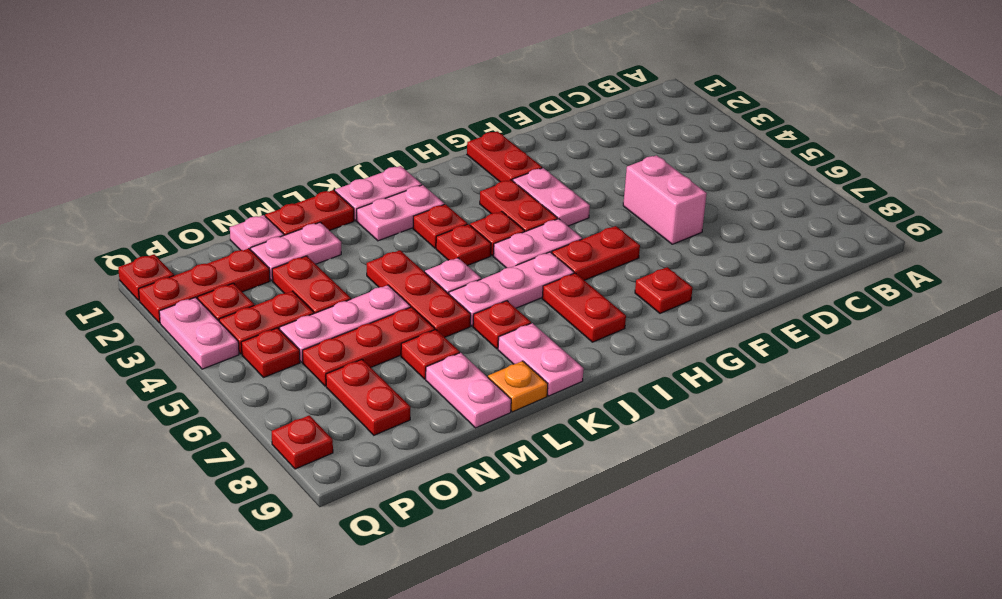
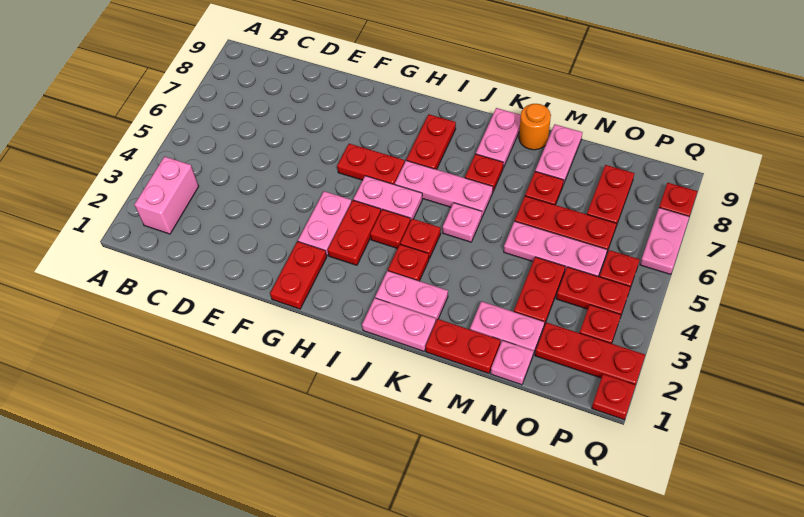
pink 1x2 brick [623,155,707,244] -> pink 1x2 brick moved to [134,157,199,234]
red 1x1 plate [635,267,692,313] -> none
red 1x3 plate [367,250,471,337] -> none
orange 1x1 plate [488,361,548,412] -> orange 1x1 round brick [519,104,551,150]
pink 1x2 plate [159,297,239,369] -> pink 1x2 plate moved to [640,208,689,274]

